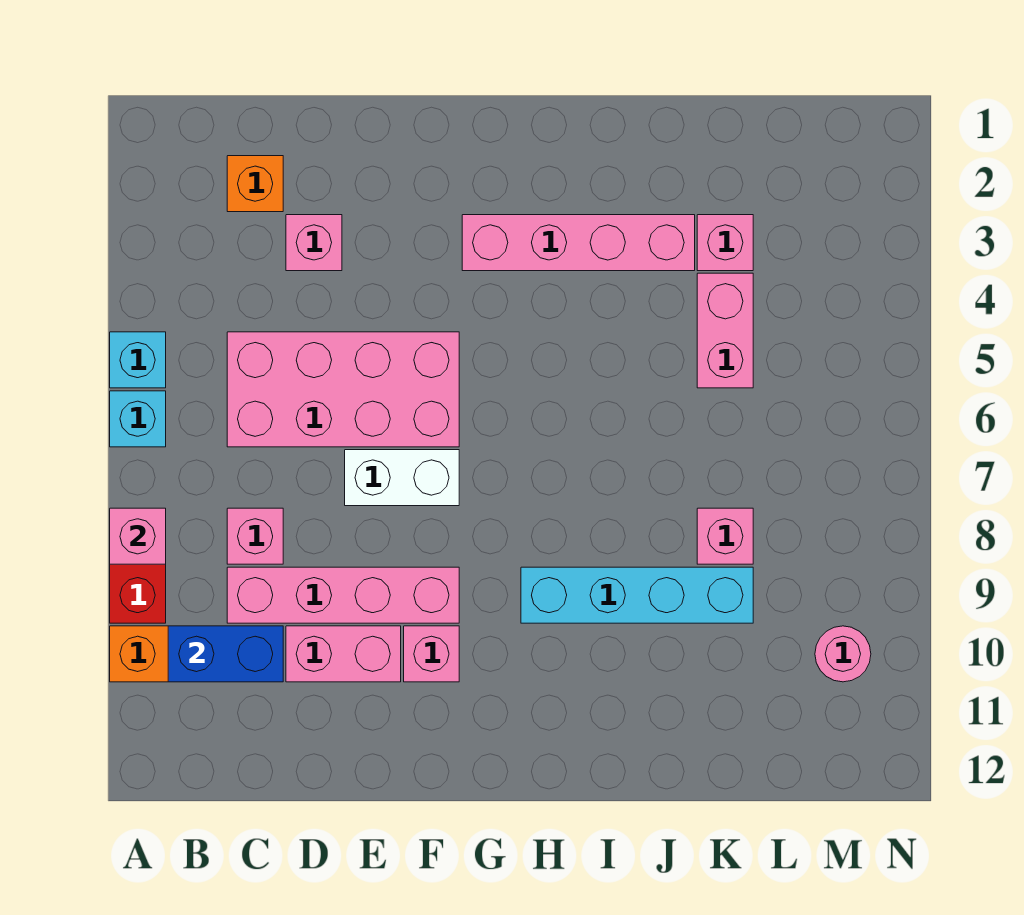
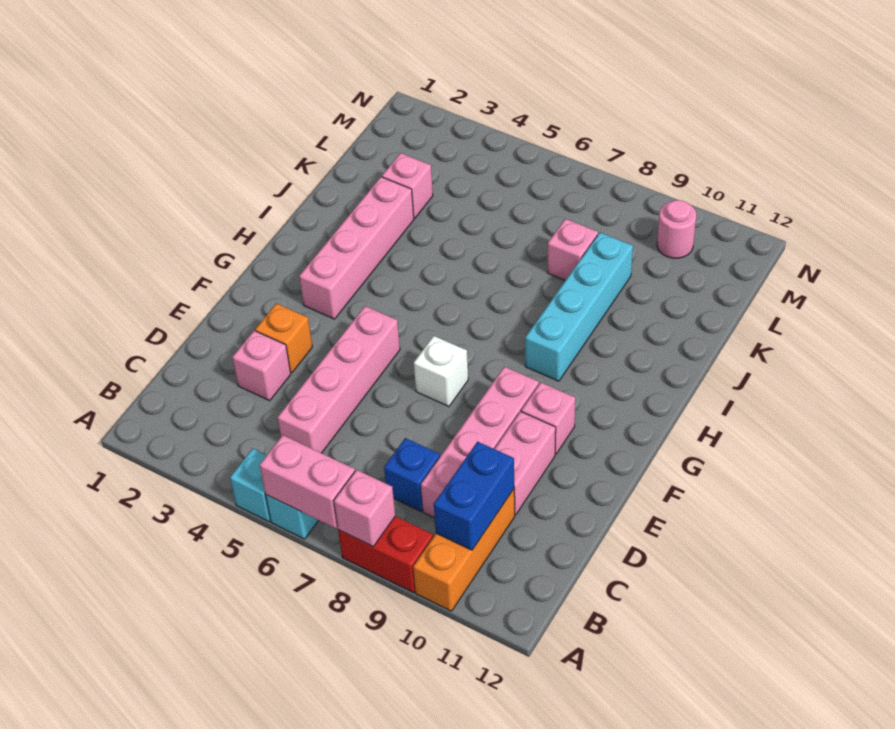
orange 1x1 brick [227,156,283,212] -> orange 1x1 brick moved to [255,304,312,373]
pink 2x4 brick [227,332,459,447] -> pink 1x4 brick [277,306,400,453]
pink 1x1 brick [227,508,283,564] -> blue 1x1 brick [384,438,440,511]
white 1x2 brick [345,450,459,506] -> white 1x1 brick [414,336,468,406]
pink 1x2 brick [697,273,753,388] -> pink 1x2 brick moved to [260,435,355,528]

